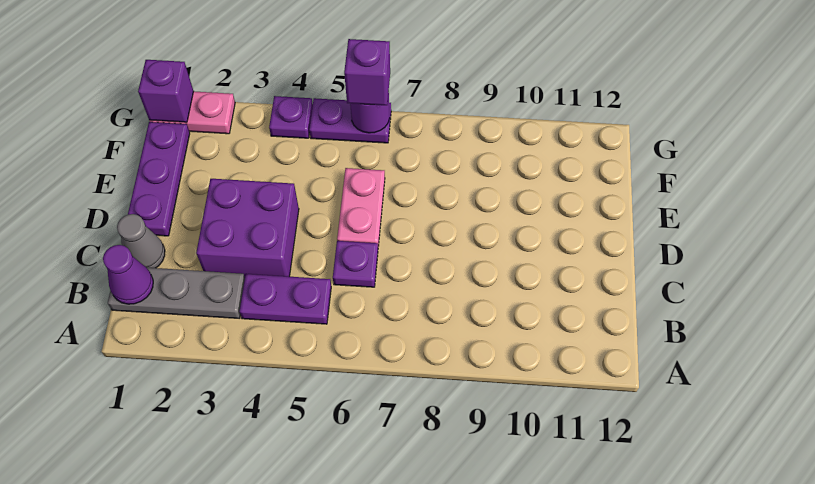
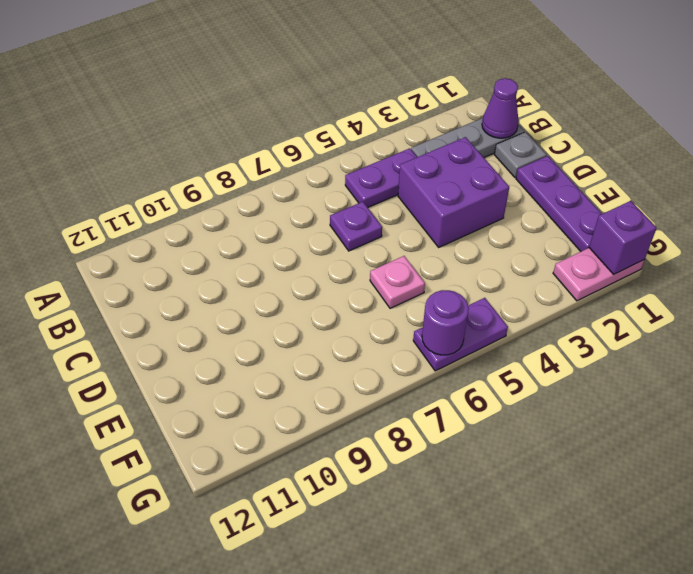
grey 1x1 cone [117,214,165,268] -> grey 1x1 plate [494,132,547,178]
pink 1x2 plate [337,168,385,246] -> pink 1x1 plate [370,256,425,308]
purple 1x1 plate [269,96,313,138] -> none
purple 1x1 brick [344,39,390,105] -> none

